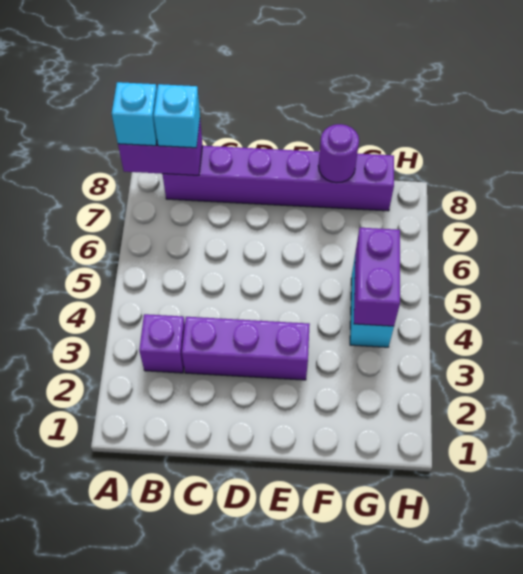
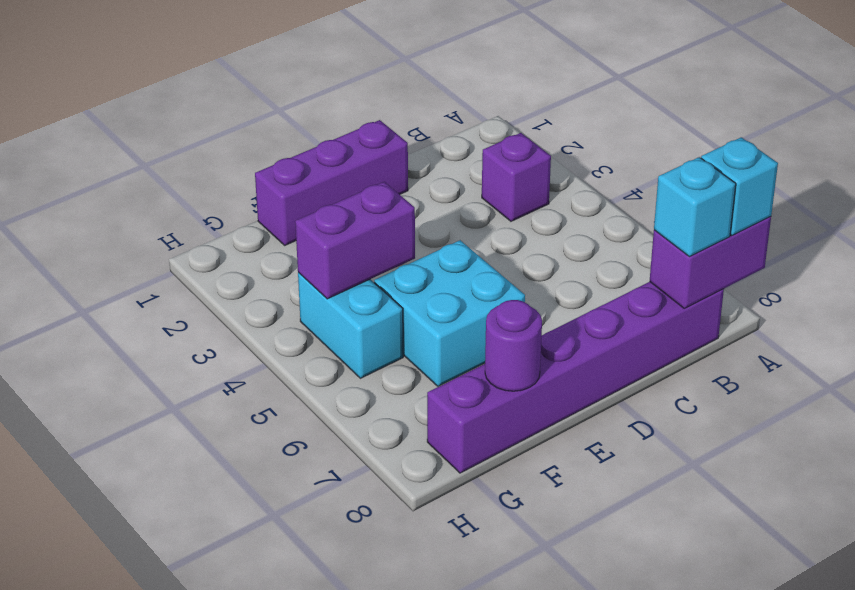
purple 1x3 brick [182,317,310,380] -> purple 1x3 brick moved to [255,120,408,245]
none -> cyan 2x2 brick [374,240,525,386]
purple 1x2 brick [354,228,400,326] -> purple 1x2 brick turned to [295,182,415,299]

